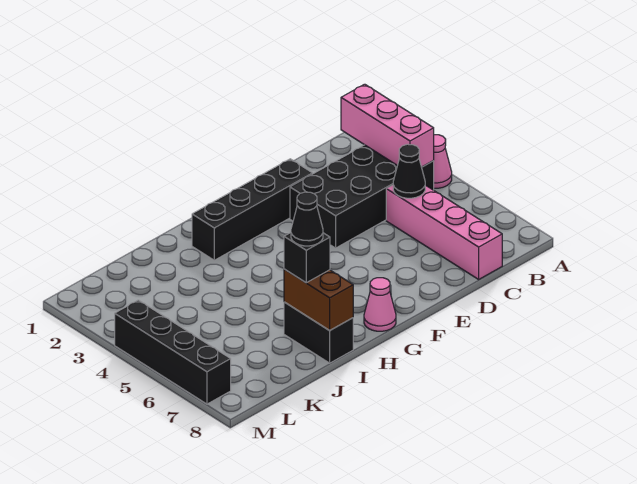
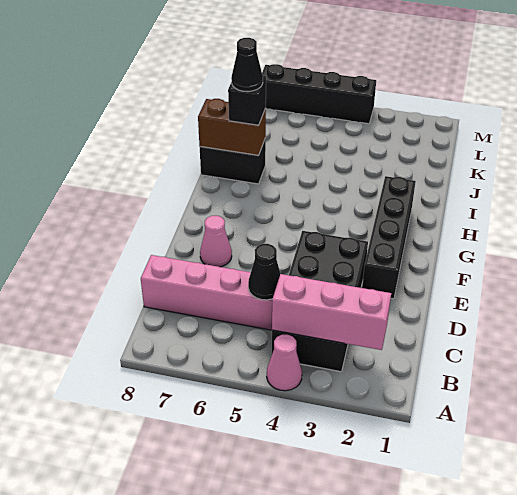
pink 1x1 cone [364,278,396,331] -> pink 1x1 cone moved to [200,216,232,267]

